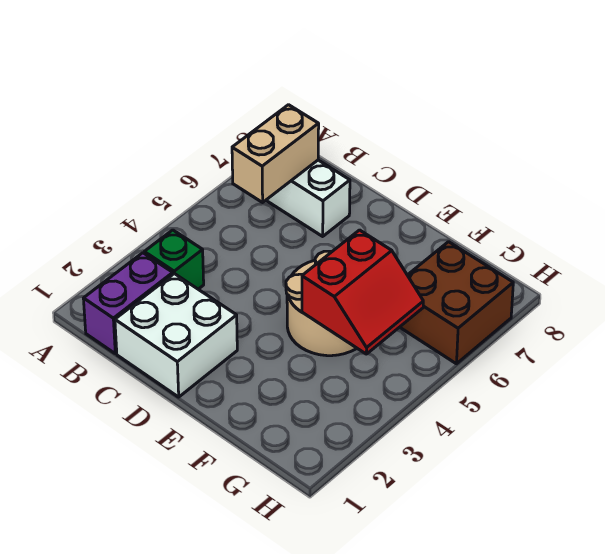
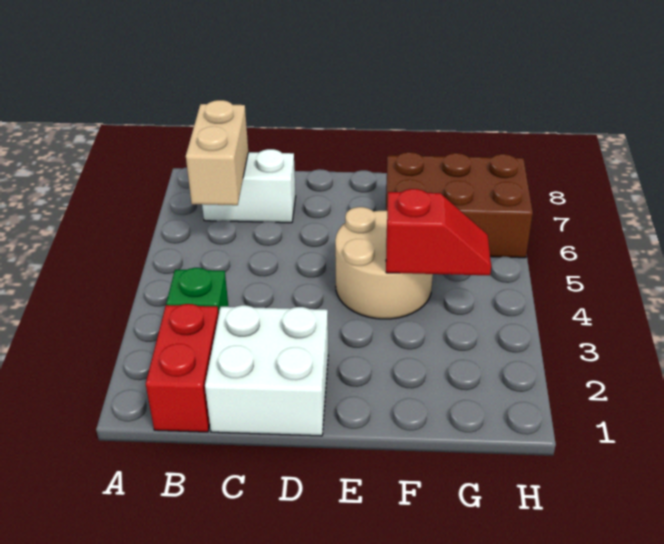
purple 1x2 brick [83,253,173,354] -> red 1x2 brick [146,304,219,432]
red 2x2 slope [302,230,423,354] -> red 1x2 slope [386,189,491,275]
brown 2x2 brick [400,242,513,364] -> brown 2x3 brick [386,152,533,258]

